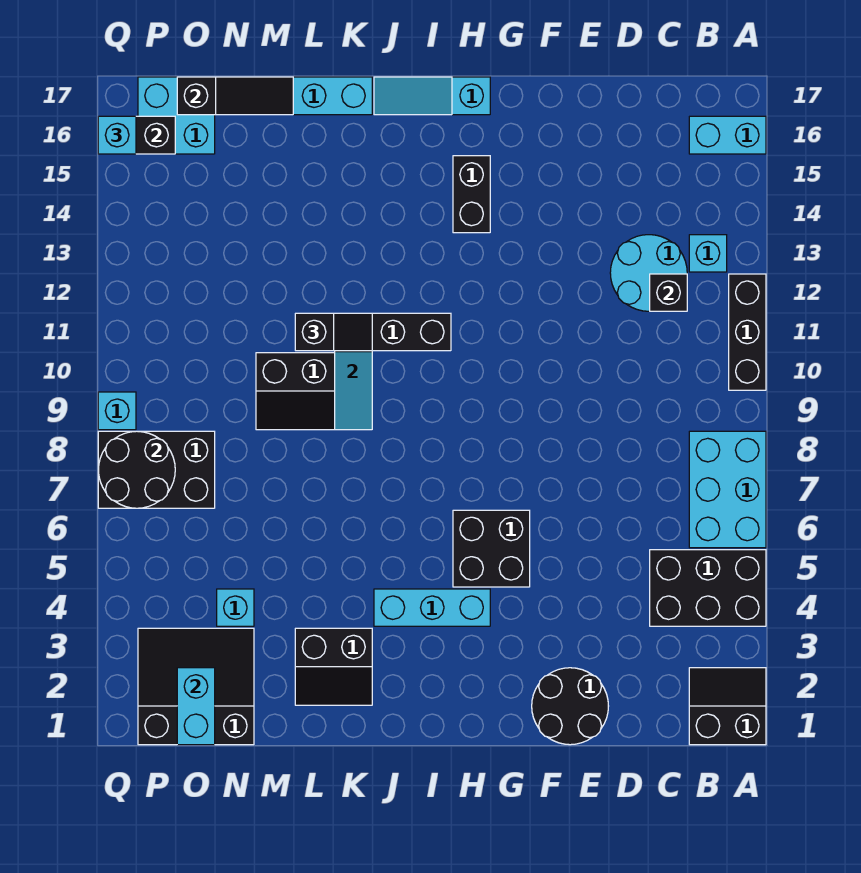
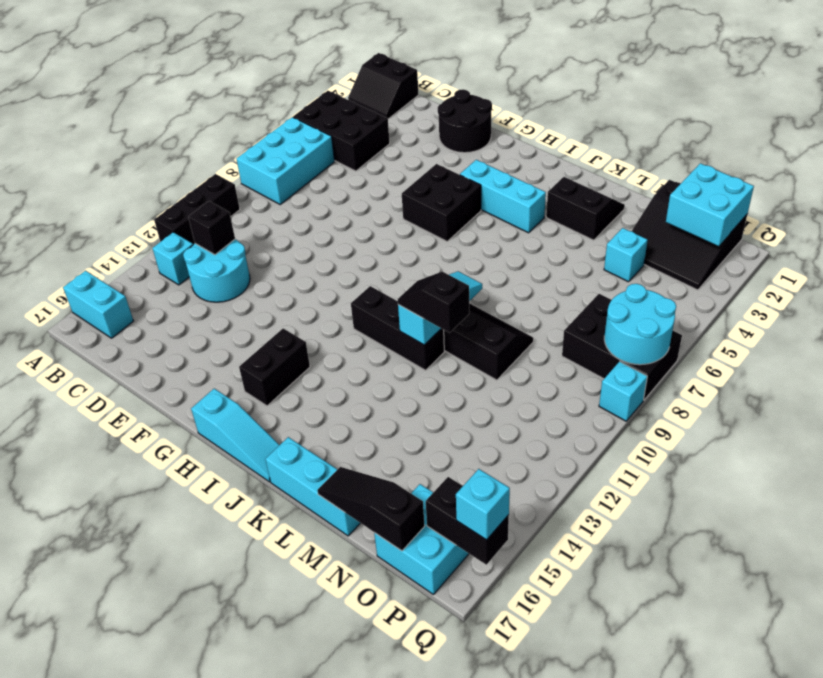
cyan 1x2 brick [177,668,215,745] -> cyan 2x2 brick [666,163,754,246]
black 2x2 round brick [98,431,175,508] -> cyan 2x2 round brick [604,284,676,365]

